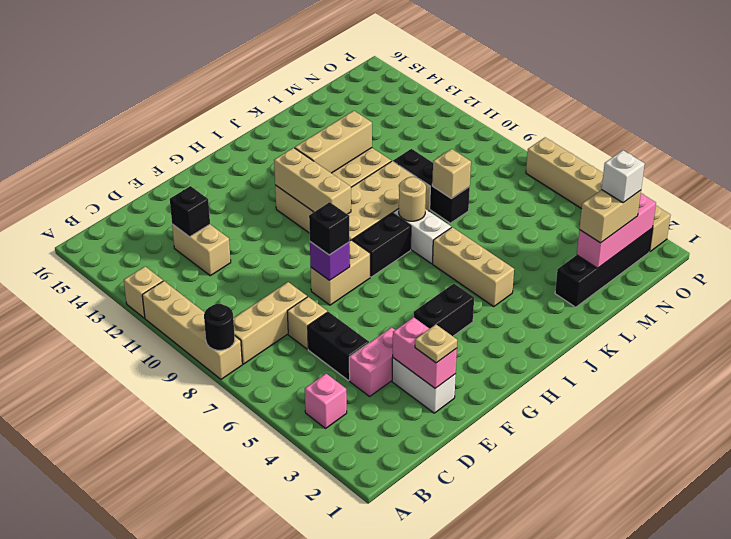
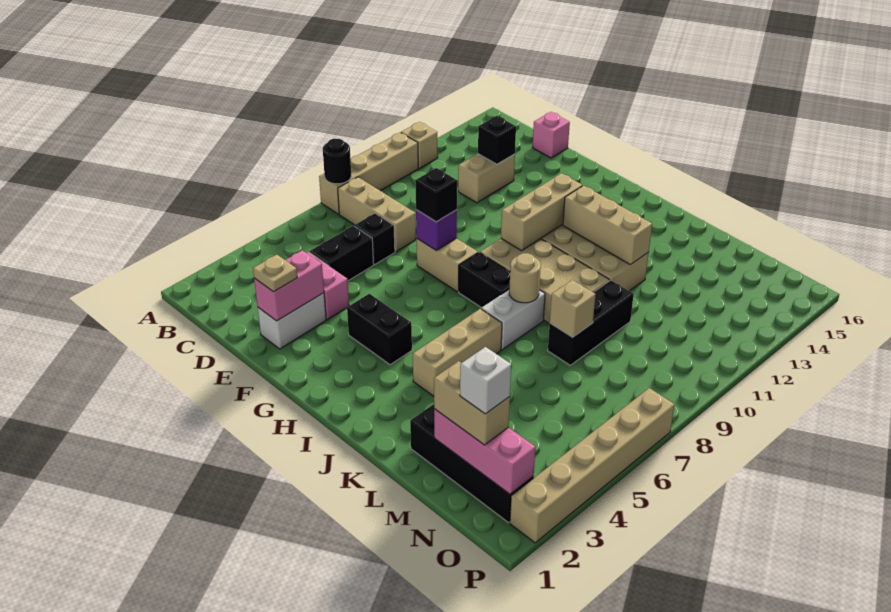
pink 1x1 brick [305,374,347,428] -> pink 1x1 brick moved to [532,112,570,158]
tan 1x1 brick [287,297,327,349] -> black 1x1 brick [354,213,395,265]

